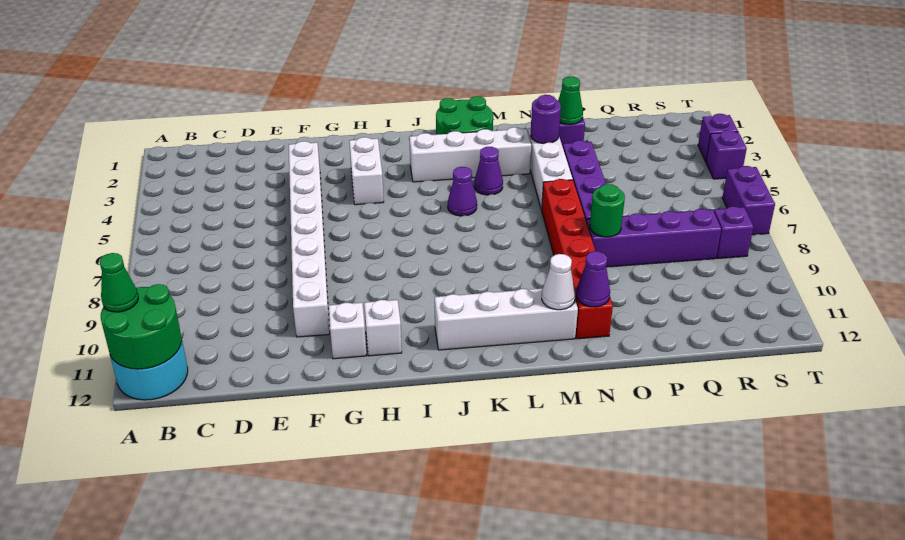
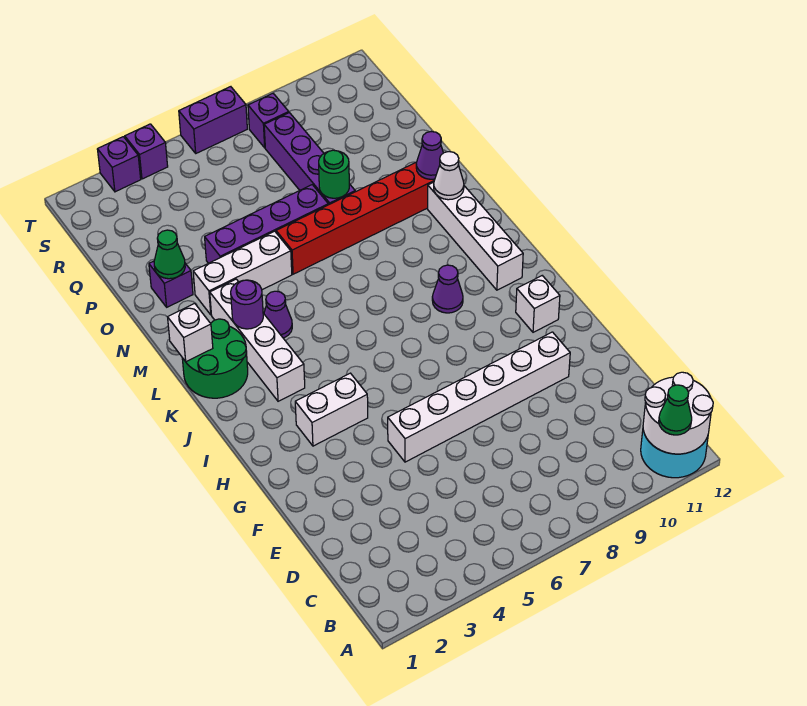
green 2x2 round brick [101,284,182,369] -> white 2x2 round brick [643,372,713,454]
white 1x8 brick [289,141,330,337] -> white 1x6 brick [388,332,570,462]
white 1x1 brick [329,303,366,359] -> white 1x1 brick moved to [168,303,213,362]
purple 1x1 cone [448,167,477,216] -> purple 1x1 cone moved to [432,265,463,313]
purple 1x1 round brick [531,95,561,143] -> purple 1x1 round brick moved to [231,280,263,329]

